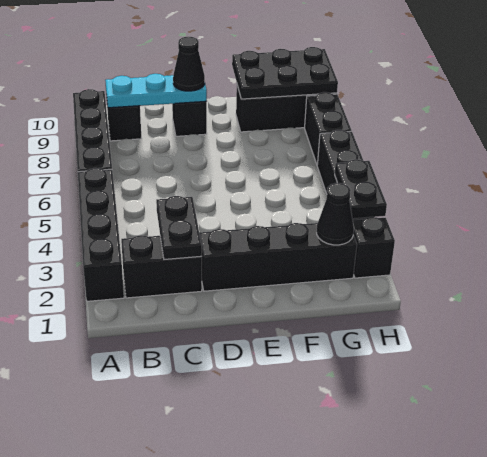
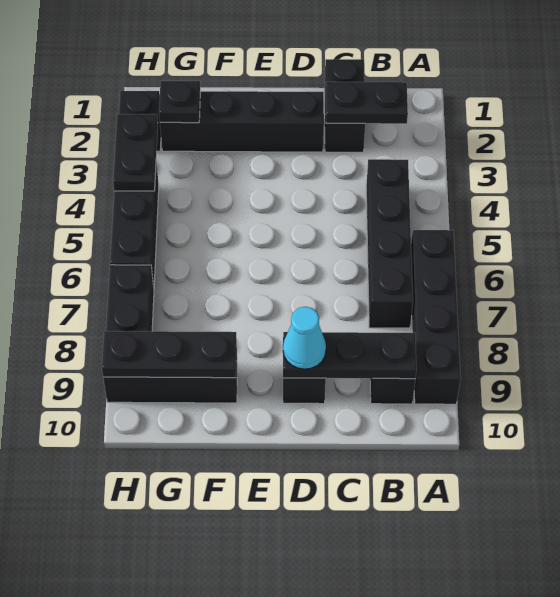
black 1x4 brick [78,168,124,301] -> black 1x4 brick moved to [366,159,413,328]
black 1x2 brick [121,235,202,298] -> black 1x2 brick turned to [324,59,365,152]
cyan 1x3 plate [105,74,207,108] -> black 1x3 plate [283,332,417,379]
black 1x2 plate [156,196,202,259] -> black 1x2 plate turned to [326,82,408,124]
black 1x1 cone [173,37,205,91] -> cyan 1x1 cone [283,307,326,369]
black 2x3 plate [232,47,338,99] -> black 1x3 plate [102,331,237,378]
black 1x1 cone [317,183,354,245] -> black 1x1 plate [159,81,200,123]

